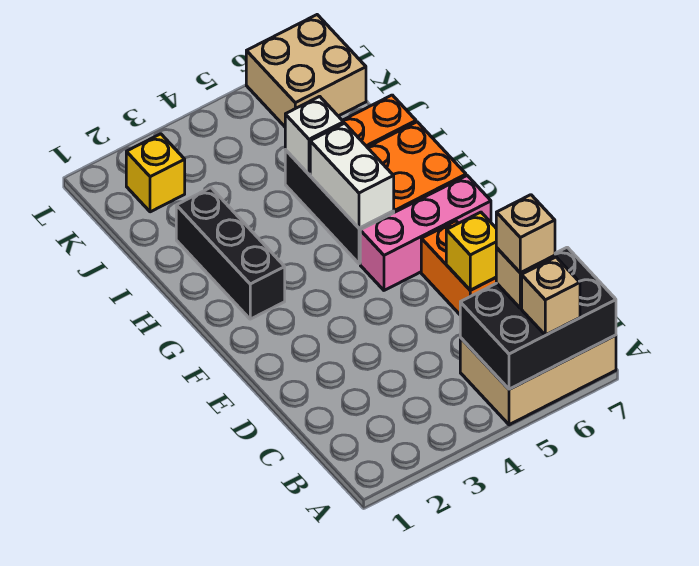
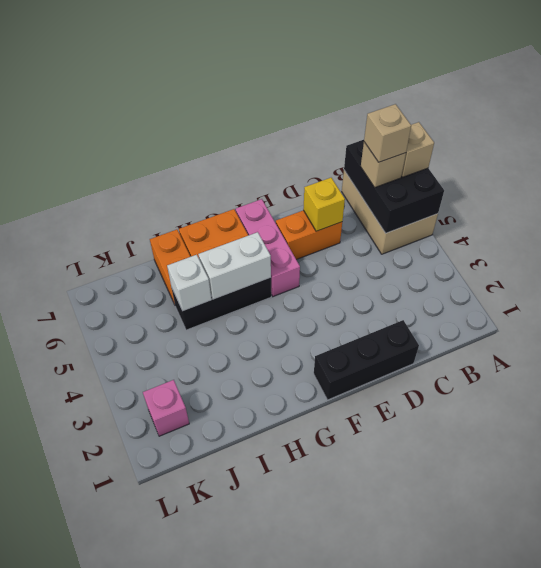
black 1x3 brick [176,188,285,319] -> black 1x3 brick moved to [314,320,419,400]
yellow 1x1 brick [126,134,185,212] -> pink 1x1 brick [143,380,189,436]
tan 2x2 brick [246,15,366,127] -> none

